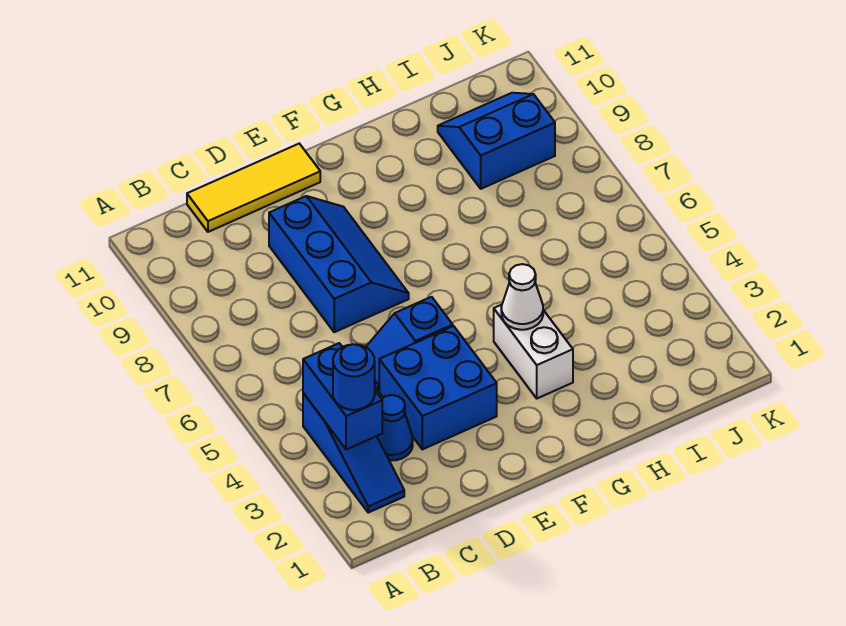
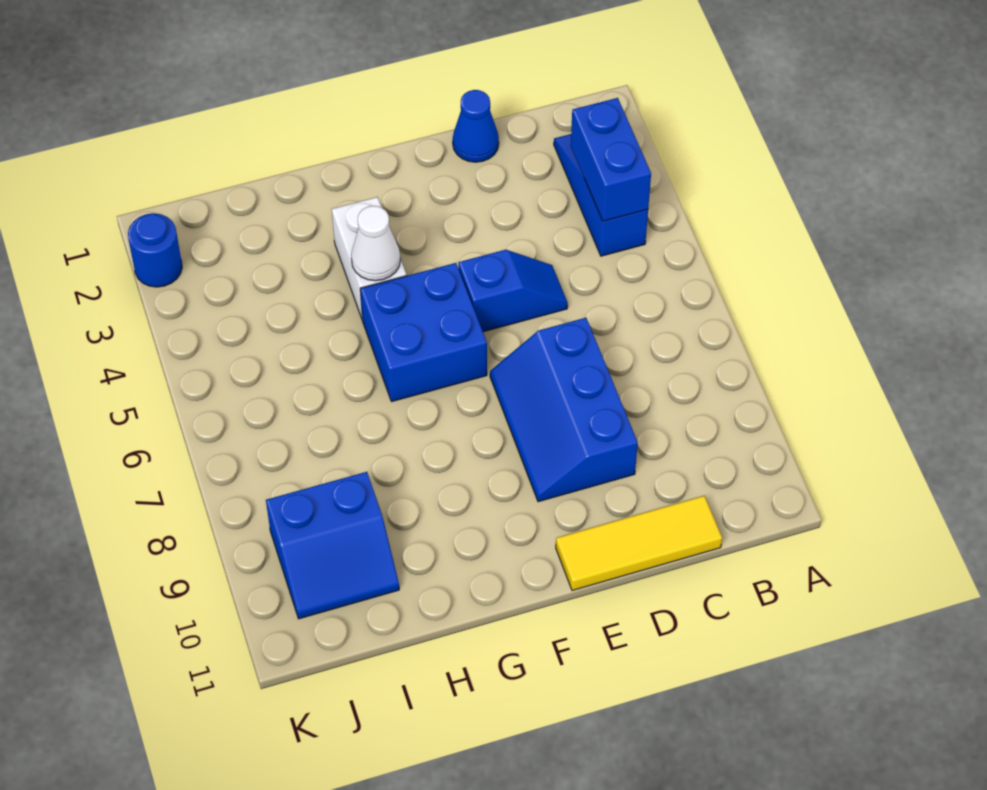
blue 1x1 round brick [333,344,375,410] -> blue 1x1 round brick moved to [128,213,182,287]
blue 1x1 cone [377,395,413,461] -> blue 1x1 cone moved to [453,90,499,162]
blue 2x2 brick [379,326,497,449] -> blue 2x2 brick moved to [360,263,487,402]

